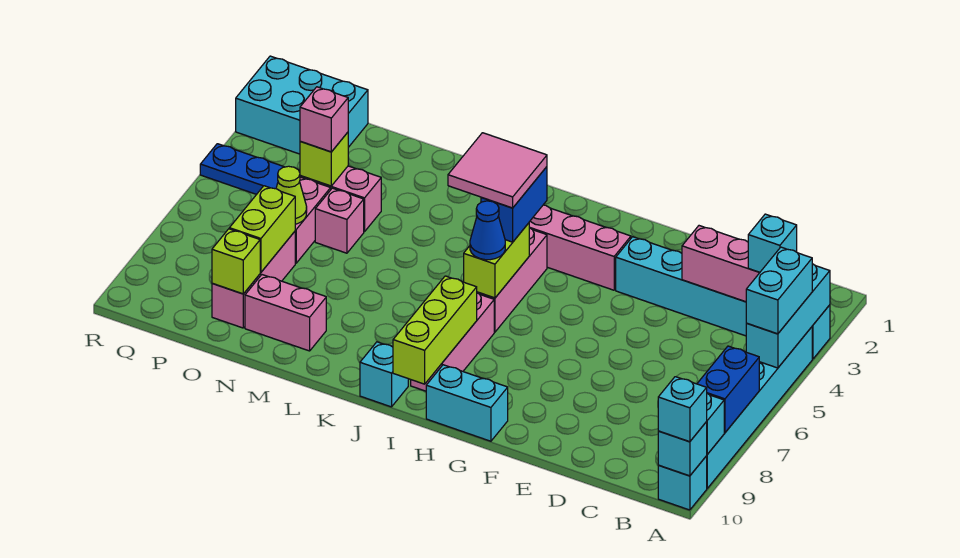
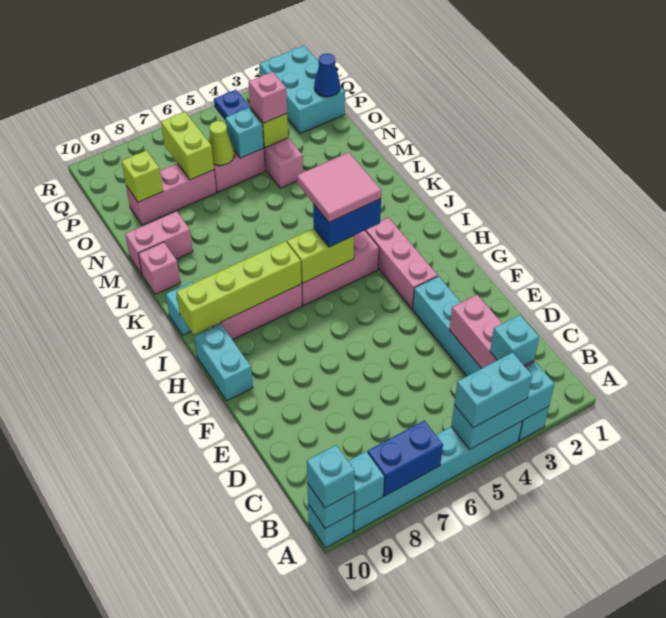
blue 1x1 cone [470,201,505,260] -> blue 1x1 cone moved to [314,53,340,97]
lime 1x3 brick [393,276,477,384] -> lime 1x4 brick [176,241,301,335]
pink 1x2 brick [245,275,326,351] -> pink 1x2 brick turned to [125,211,193,274]
pink 1x1 brick [315,188,364,253] -> pink 1x1 brick moved to [138,242,180,295]
none -> cyan 1x1 brick [225,108,264,158]
lime 1x2 brick [229,186,295,272] -> lime 1x2 brick turned to [161,112,214,180]

